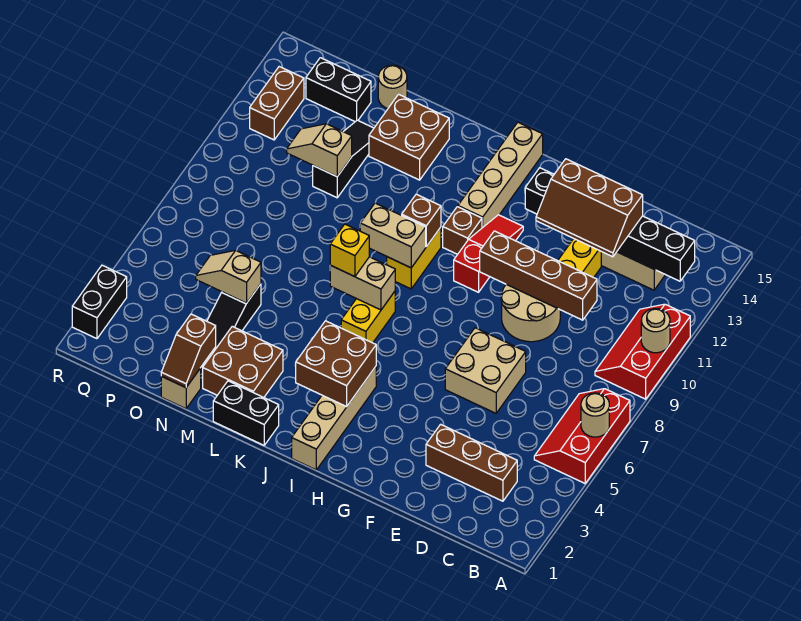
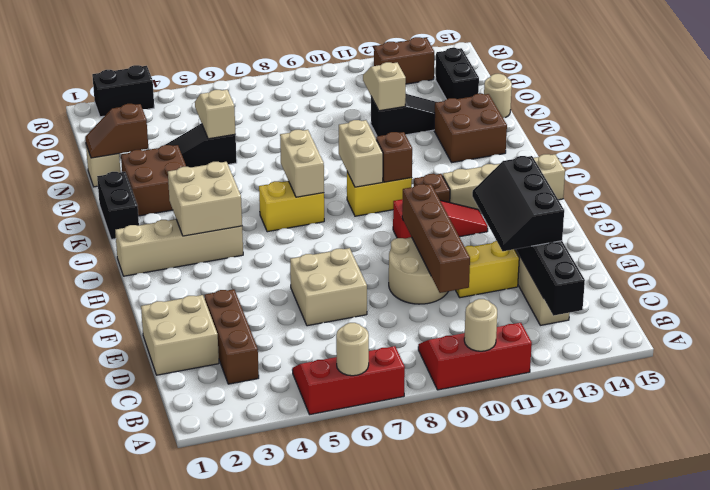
none -> tan 2x2 brick [141,295,219,375]
brown 2x3 slope [536,159,643,257] -> black 2x3 slope [472,156,564,251]
brown 2x2 brick [296,321,376,407] -> tan 2x2 brick [168,162,242,236]
yellow 1x1 brick [330,224,369,277] -> none

